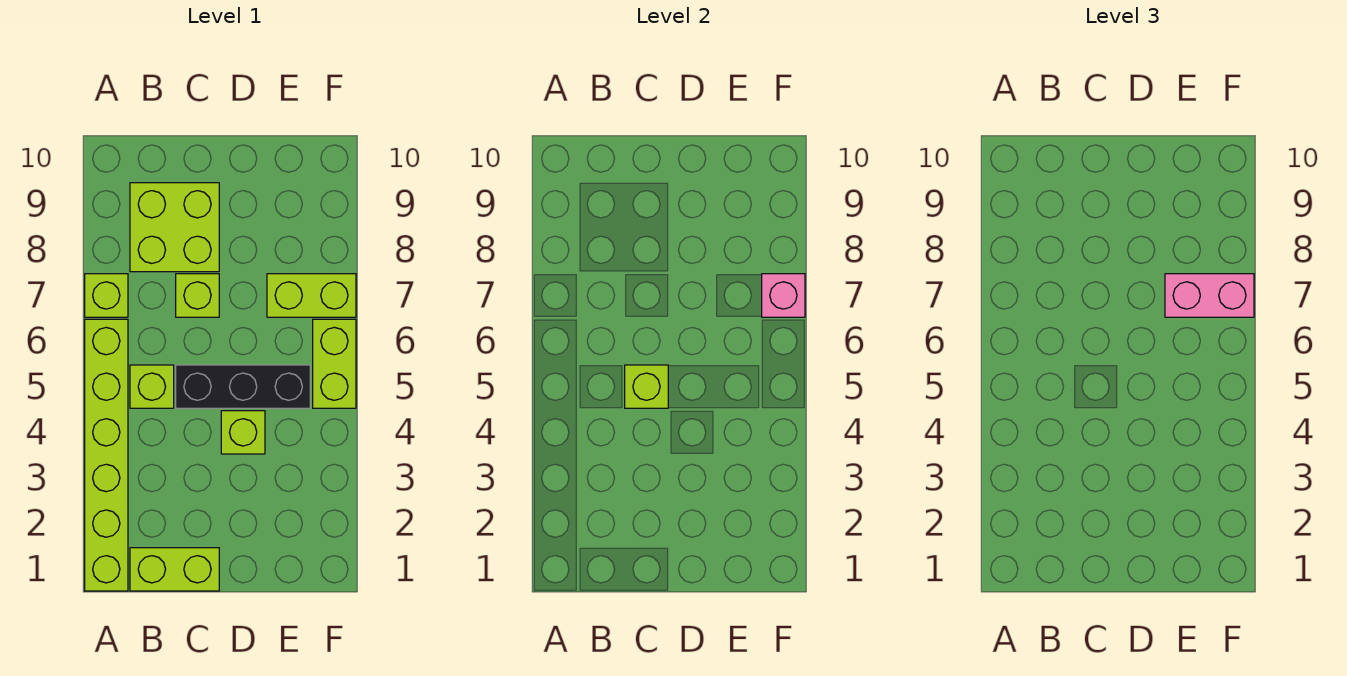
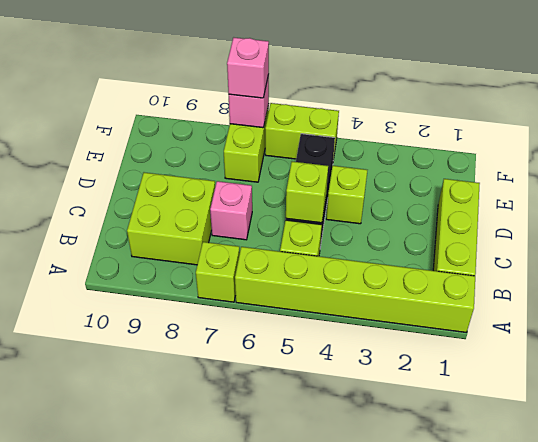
lime 1x2 brick [130,548,219,591] -> lime 1x3 brick [433,179,480,276]
lime 1x1 brick [176,274,219,317] -> pink 1x1 brick [210,181,252,240]
pink 1x2 brick [1165,274,1254,317] -> pink 1x1 brick [227,38,269,98]

